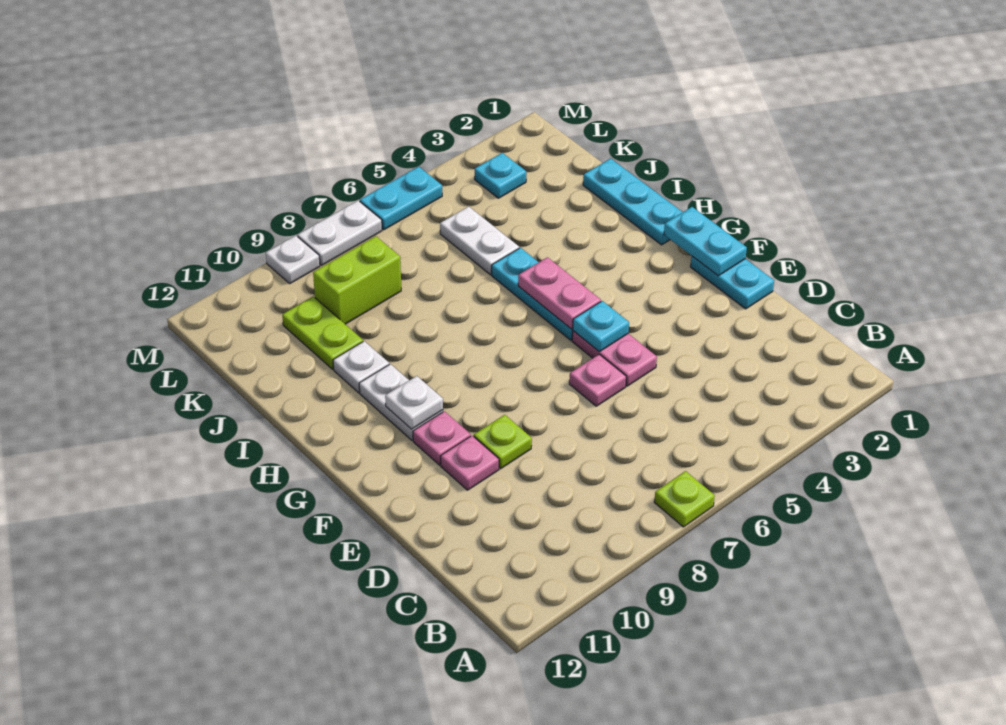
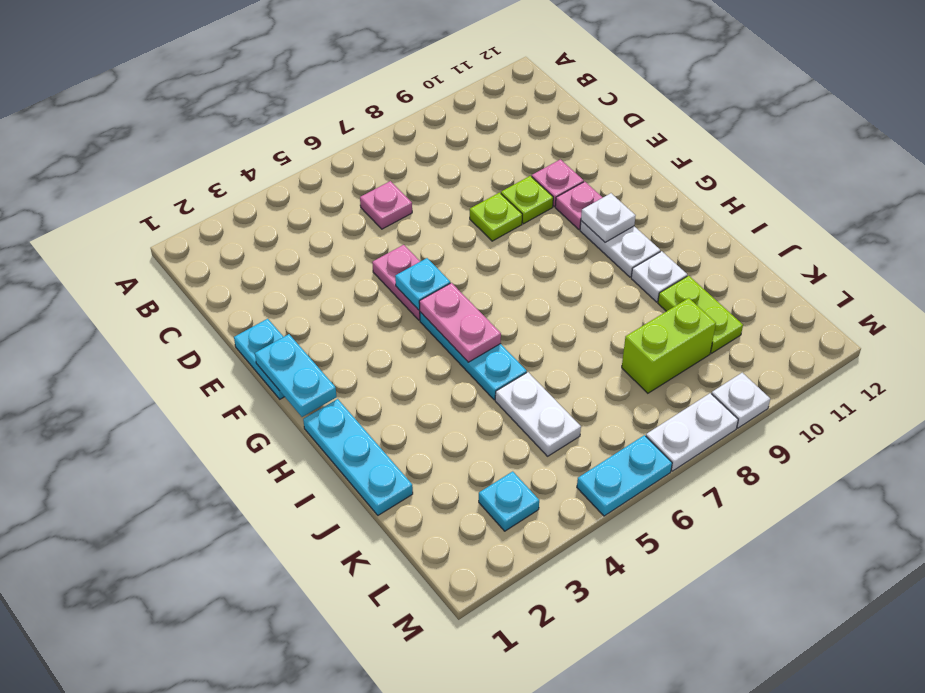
lime 1x1 plate [654,471,715,527] -> lime 1x1 plate moved to [470,193,522,241]
pink 1x1 plate [569,354,626,406] -> pink 1x1 plate moved to [360,181,412,229]

